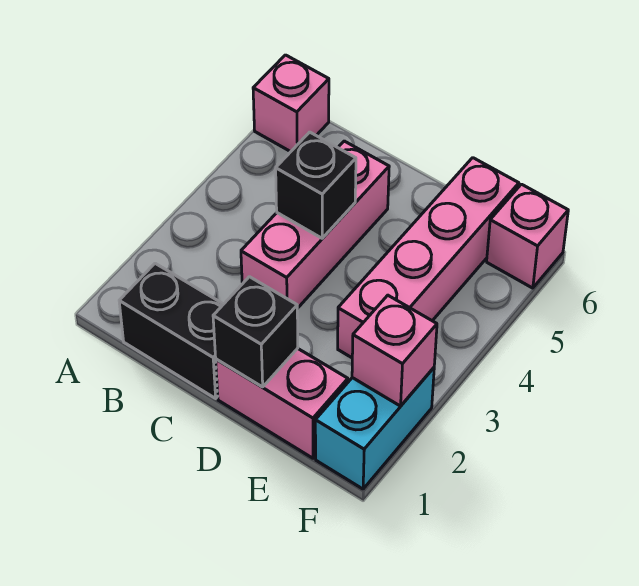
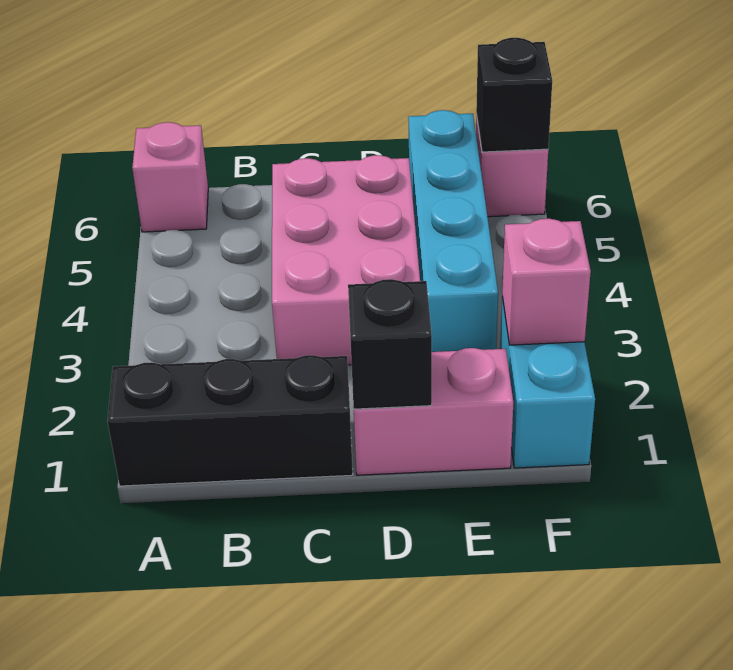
black 1x2 brick [119,263,223,398] -> black 1x3 brick [107,355,353,486]
pink 1x3 brick [241,141,389,309] -> pink 2x3 brick [272,155,420,365]
black 1x1 brick [276,132,356,238] -> black 1x1 brick moved to [476,38,552,152]
pink 1x4 brick [338,158,519,358] -> cyan 1x4 brick [408,110,498,352]

